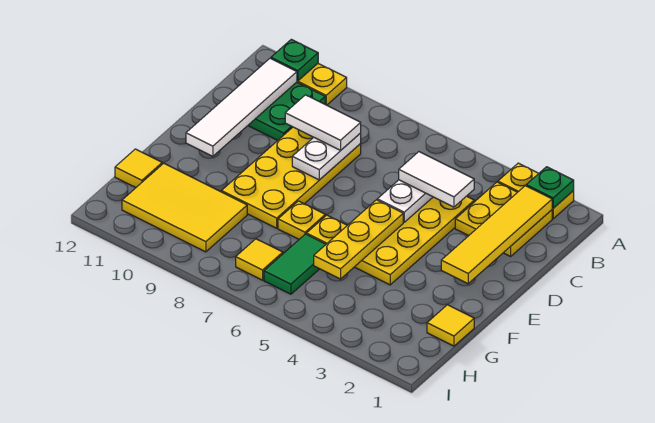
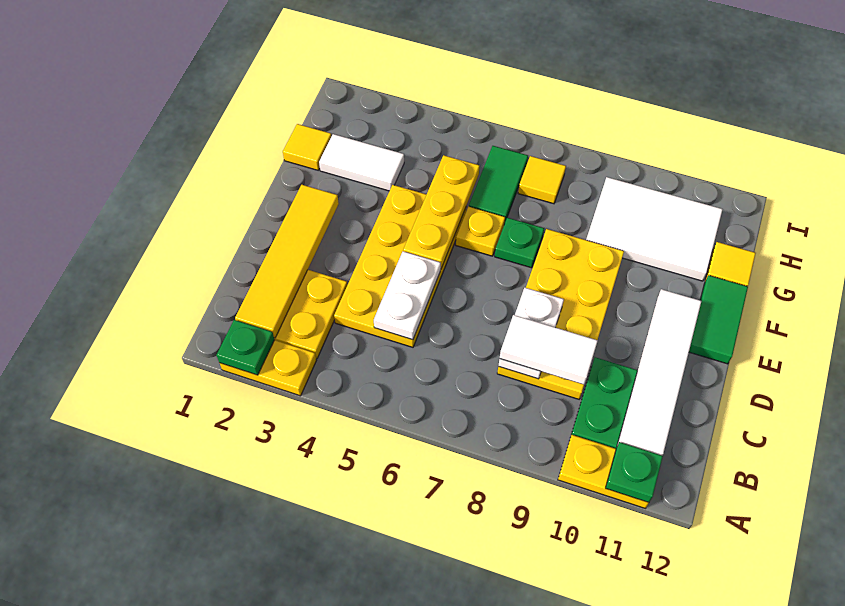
white 1x2 tile [399,152,474,207] -> white 1x2 tile moved to [319,134,404,191]
none -> green 1x2 tile [689,275,748,364]
yellow 1x1 plate [278,201,325,239] -> green 1x1 plate [495,218,544,268]
yellow 2x3 tile [122,163,247,252] -> white 2x3 tile [586,177,723,281]

